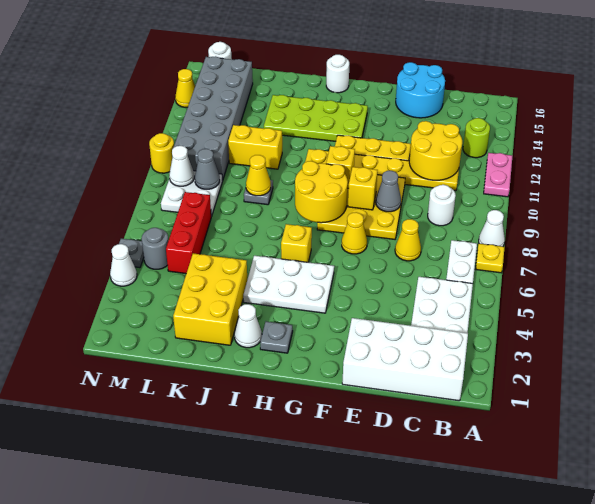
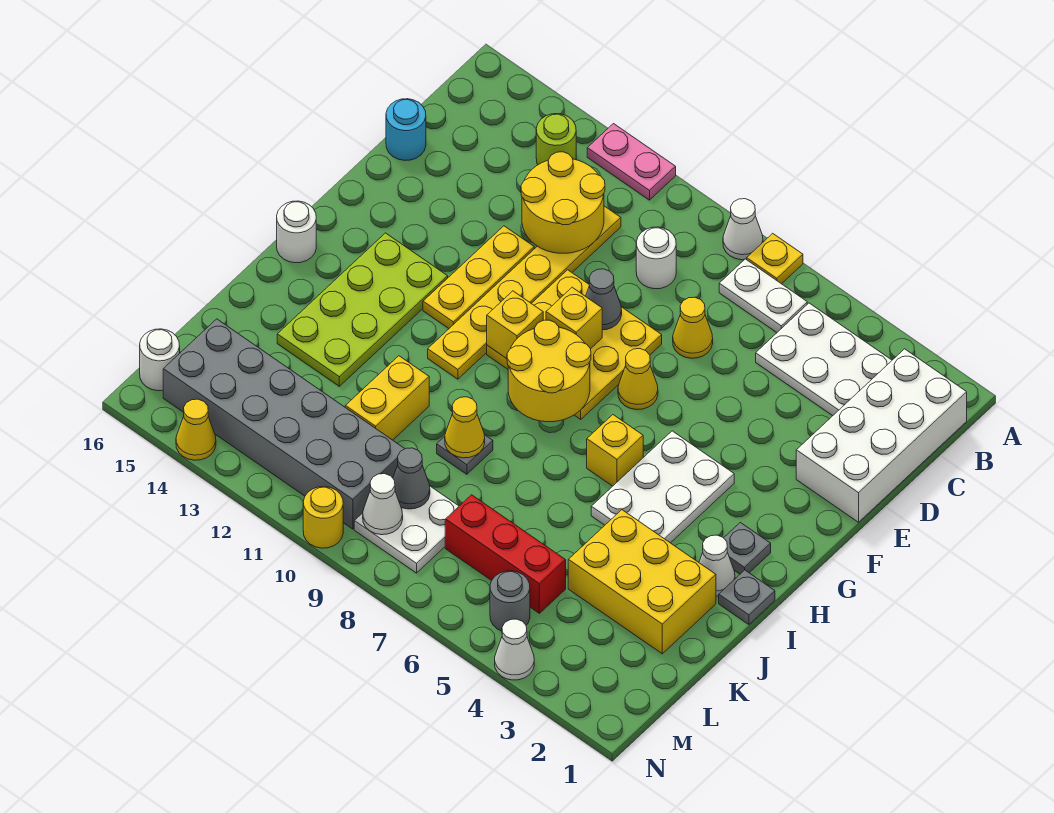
cyan 2x2 round brick [396,62,445,118] -> cyan 1x1 round brick [386,99,426,160]
grey 1x1 plate [119,239,144,268] -> grey 1x1 plate moved to [719,570,775,624]

